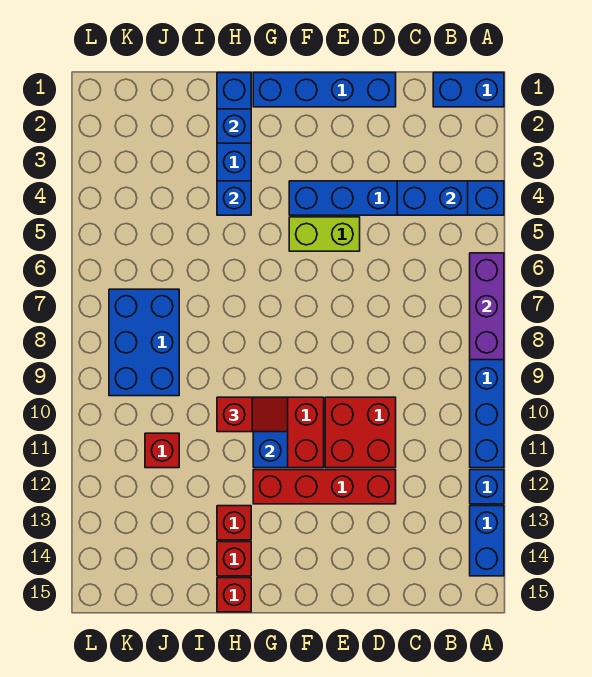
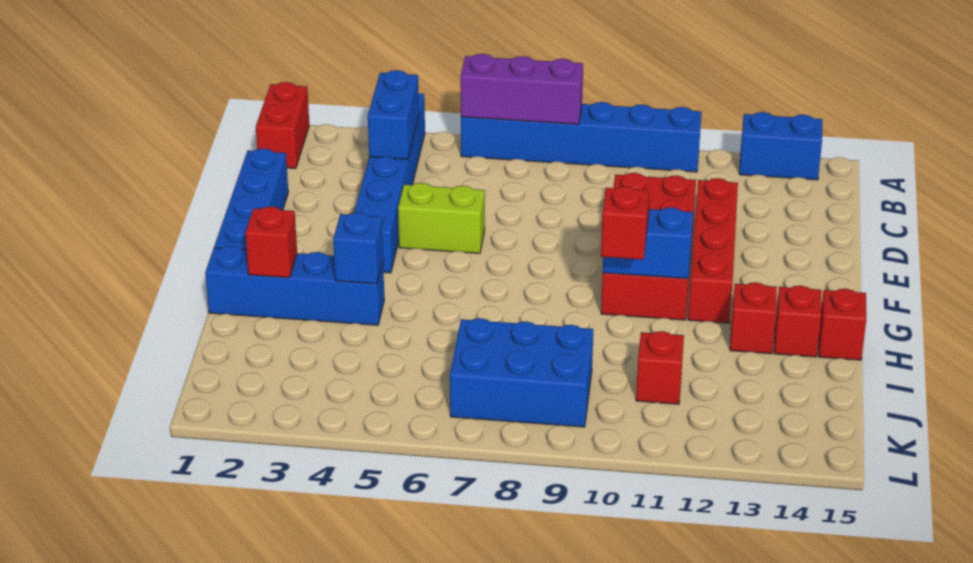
blue 1x2 brick [433,73,504,107] -> red 1x2 brick [256,82,309,169]
blue 1x1 brick [470,470,504,504] -> none
lime 1x2 brick [289,217,360,251] -> lime 1x2 brick turned to [398,183,485,253]
blue 1x1 brick [217,109,251,143] -> red 1x1 brick [245,206,297,278]

